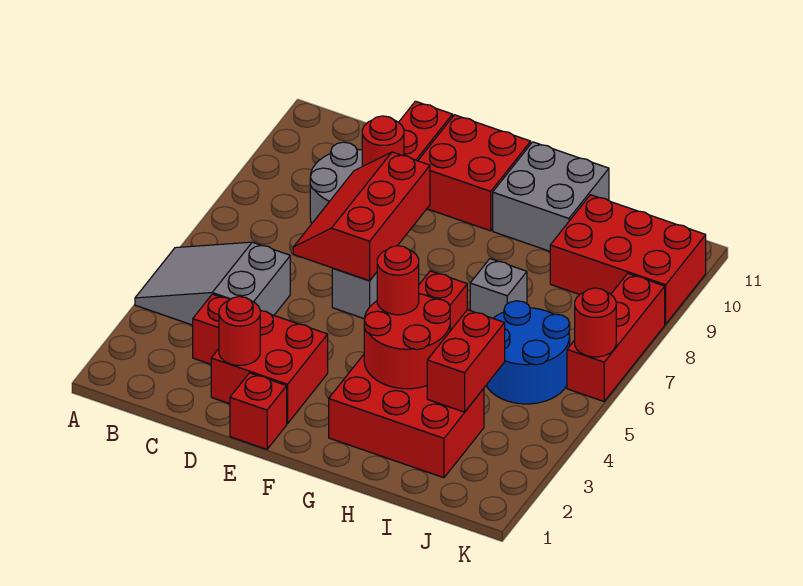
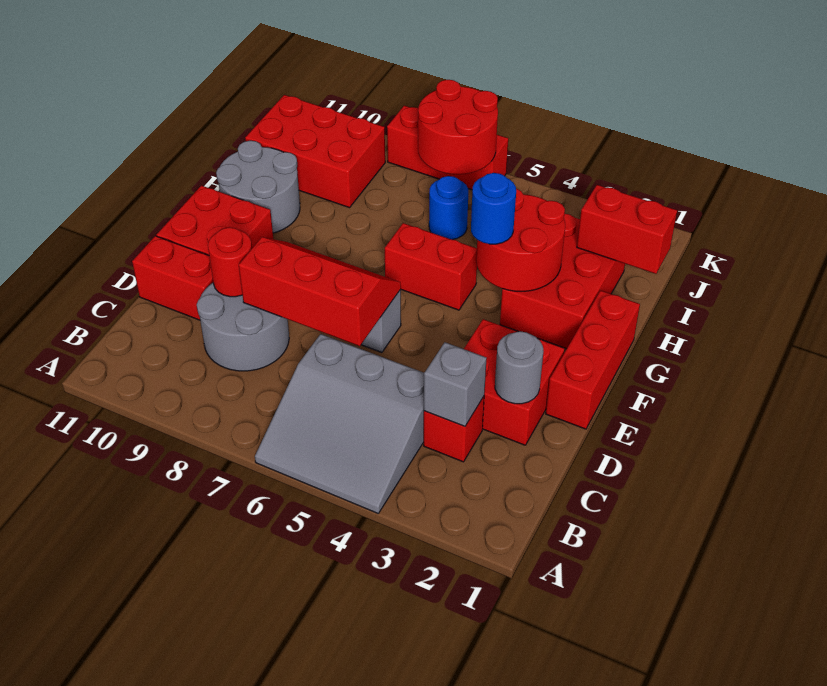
grey 2x3 slope [135,242,290,325] -> grey 3x3 slope [255,334,424,513]
red 1x1 round brick [219,297,260,365] -> grey 1x1 round brick [495,331,544,404]
red 2x3 slope [293,152,430,281] -> red 2x3 slope turned to [239,237,401,346]
red 1x1 brick [230,373,287,449] -> red 1x3 brick [546,291,640,429]
red 1x1 round brick [377,246,419,315] -> blue 1x1 round brick [471,173,516,244]
grey 2x2 brick [493,142,609,251] -> grey 2x2 round brick [216,141,300,233]
grey 1x1 brick [470,259,527,318] -> grey 1x1 brick moved to [424,342,487,426]
red 1x2 brick [427,310,505,412] -> red 1x2 brick moved to [577,185,677,274]
blue 2x2 round brick [486,301,570,404] -> blue 1x1 round brick [429,176,468,240]
red 2x3 brick [550,195,706,324] -> red 2x3 brick turned to [245,95,385,208]
red 1x1 round brick [575,288,616,357] -> red 2x2 round brick [418,80,498,174]

